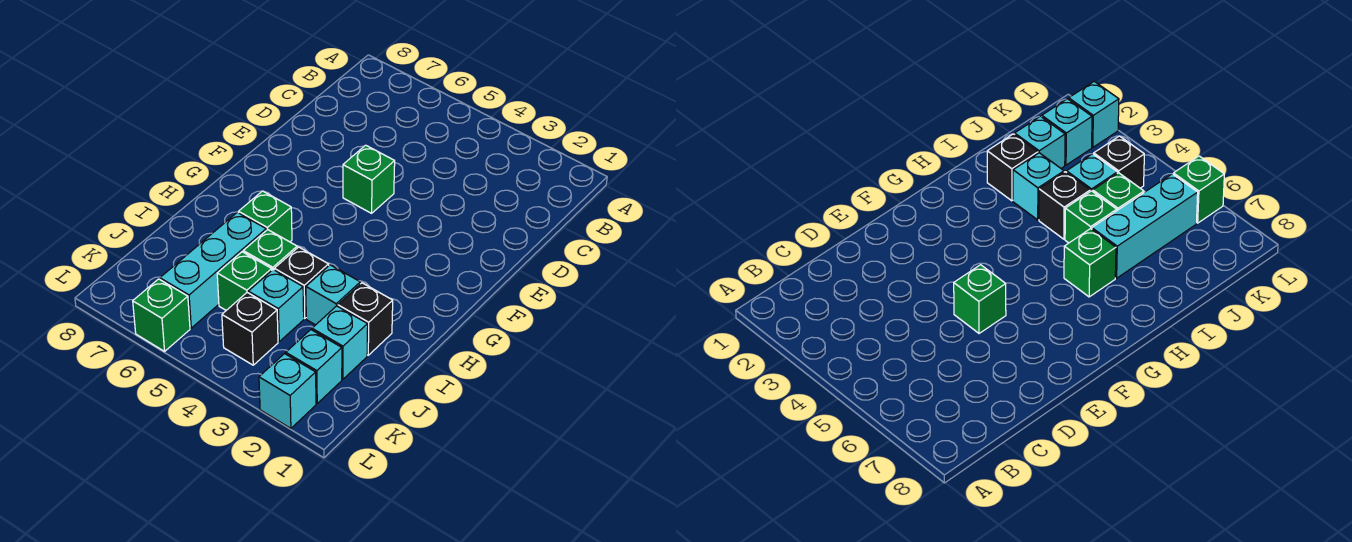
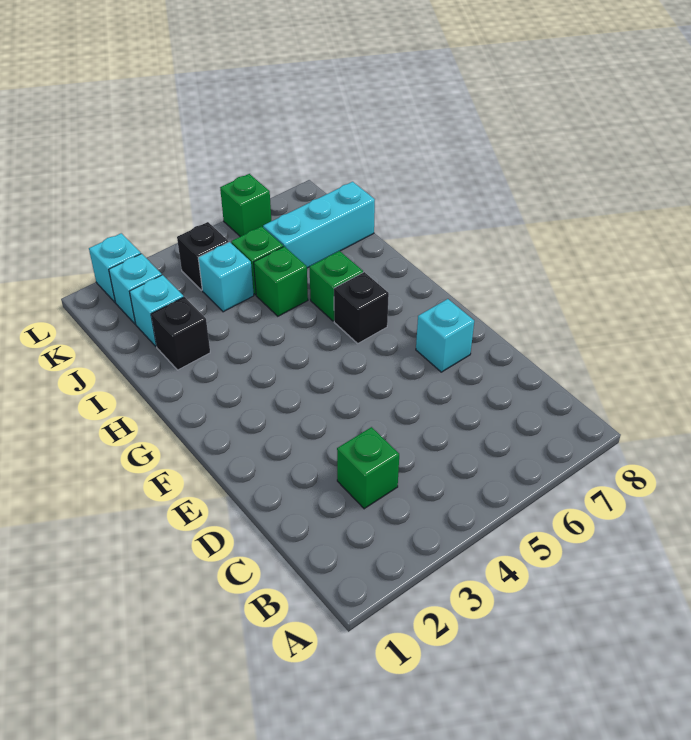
green 1x1 brick [343,145,395,213] -> green 1x1 brick moved to [337,427,399,509]
cyan 1x1 brick [306,265,360,325] -> cyan 1x1 brick moved to [416,299,474,372]
black 1x1 brick [274,247,329,319] -> black 1x1 brick moved to [334,272,389,343]
cyan 1x3 brick [160,212,266,328] -> cyan 1x3 brick turned to [263,182,375,268]

